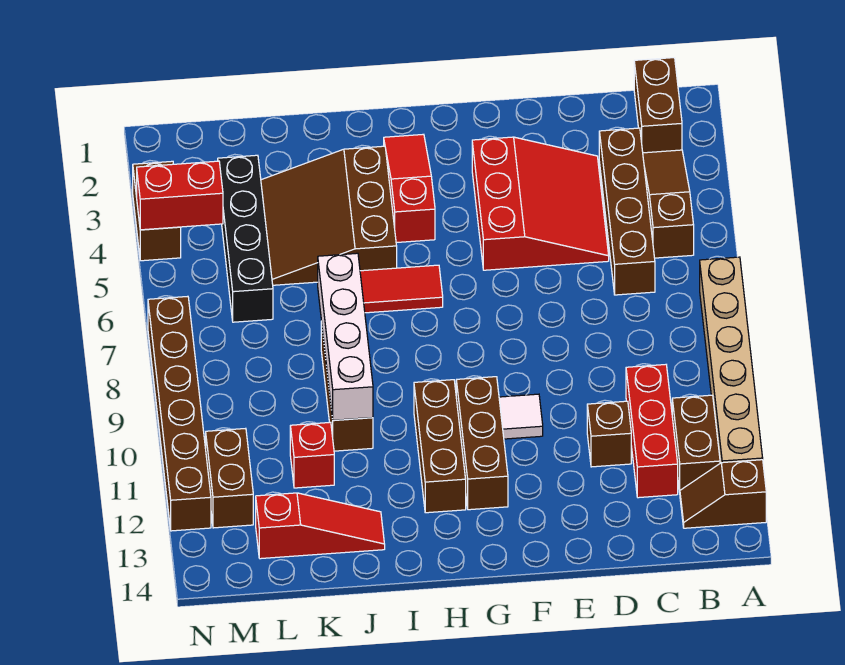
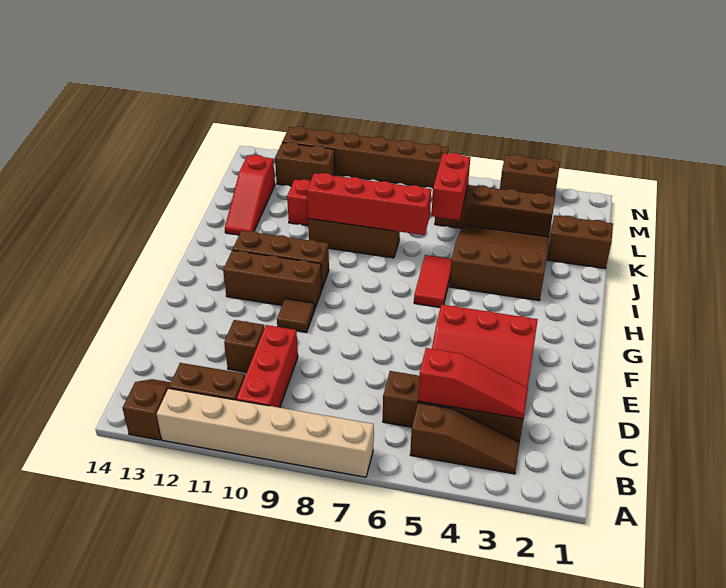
brown 1x2 brick [634,58,682,153] -> brown 1x2 brick moved to [547,215,613,268]
red 1x3 brick [626,365,678,498] -> red 1x3 brick turned to [236,325,298,408]
white 1x1 tile [499,394,543,439] -> brown 1x1 tile [277,298,314,332]
red 1x3 slope [384,134,435,243] -> red 1x3 slope moved to [418,348,528,419]
white 1x4 brick [318,253,373,420] -> red 1x4 brick [307,173,431,235]
black 1x4 brick [218,155,273,322] -> brown 1x4 brick [435,185,555,237]
red 1x2 brick [137,161,223,230] -> red 1x2 brick moved to [431,153,470,220]

